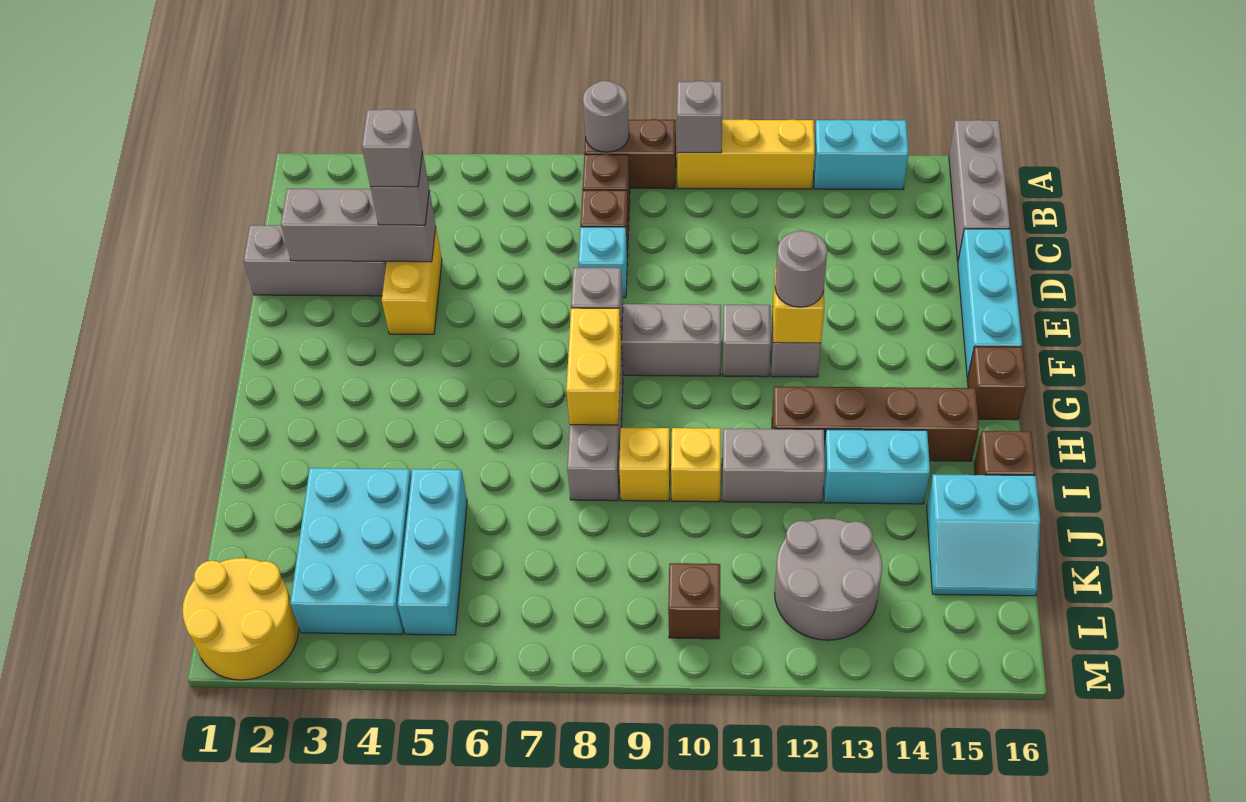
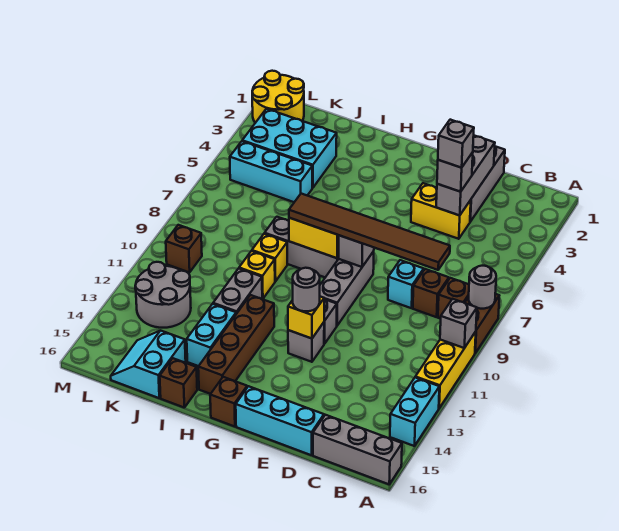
none -> brown 1x6 tile [289,194,450,270]

